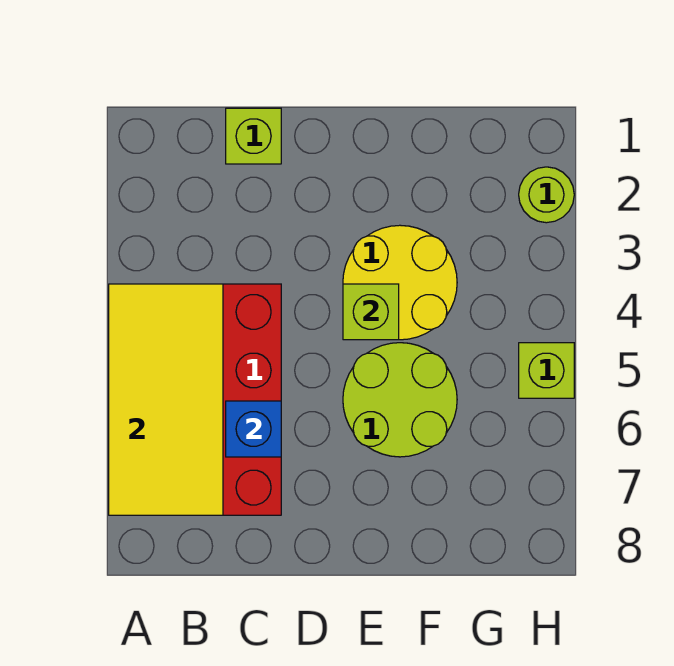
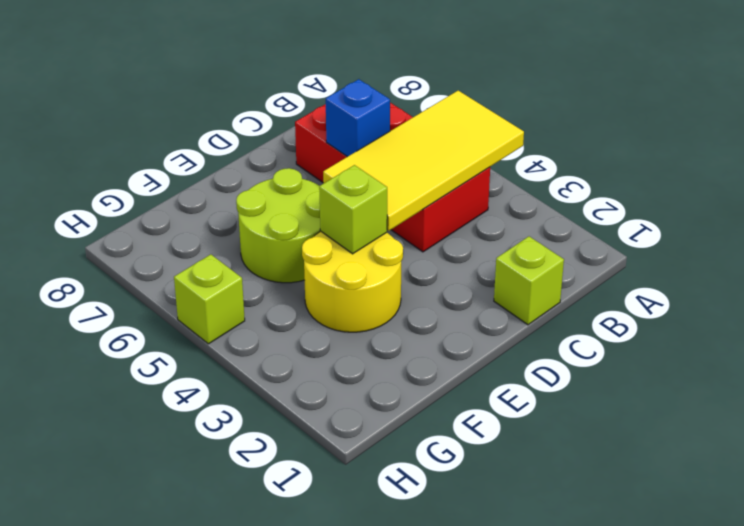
yellow 2x4 tile [109,284,223,515] -> yellow 2x4 tile turned to [323,91,524,231]
lime 1x1 round brick [519,167,574,223] -> none

